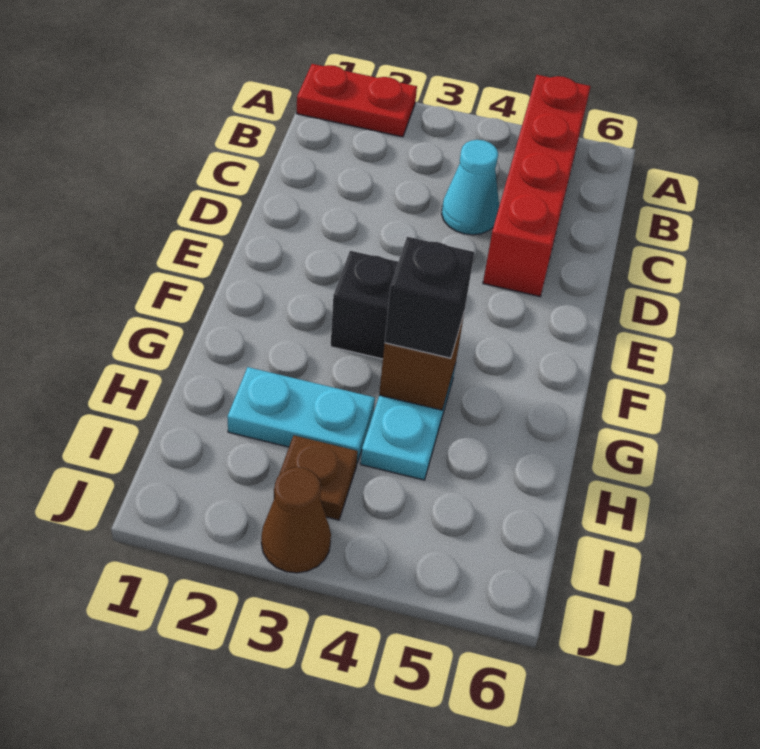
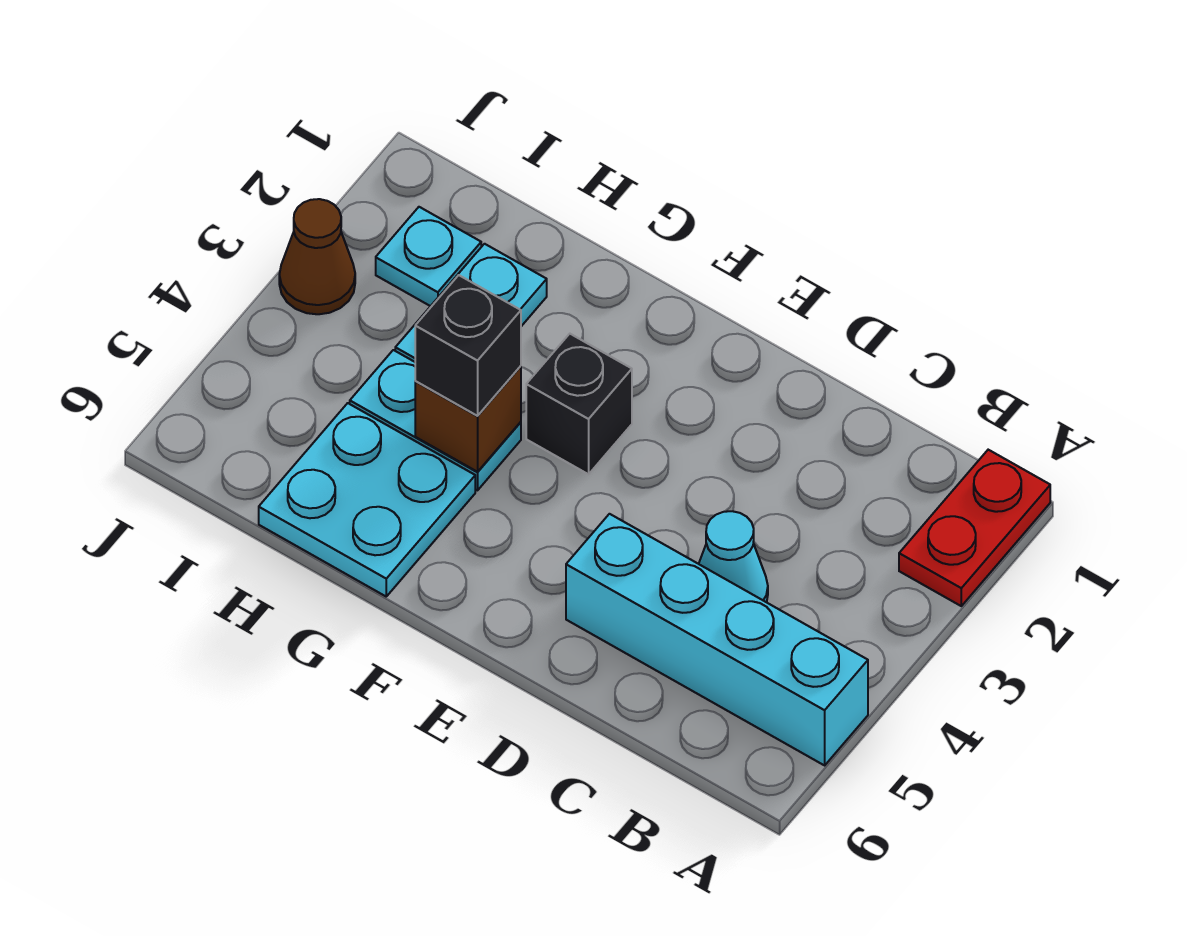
red 1x4 brick [483,75,591,296] -> cyan 1x4 brick [566,514,868,765]
none -> cyan 2x2 plate [259,403,475,596]
none -> cyan 1x1 plate [376,207,481,306]
brown 1x1 plate [274,435,358,520] -> none

